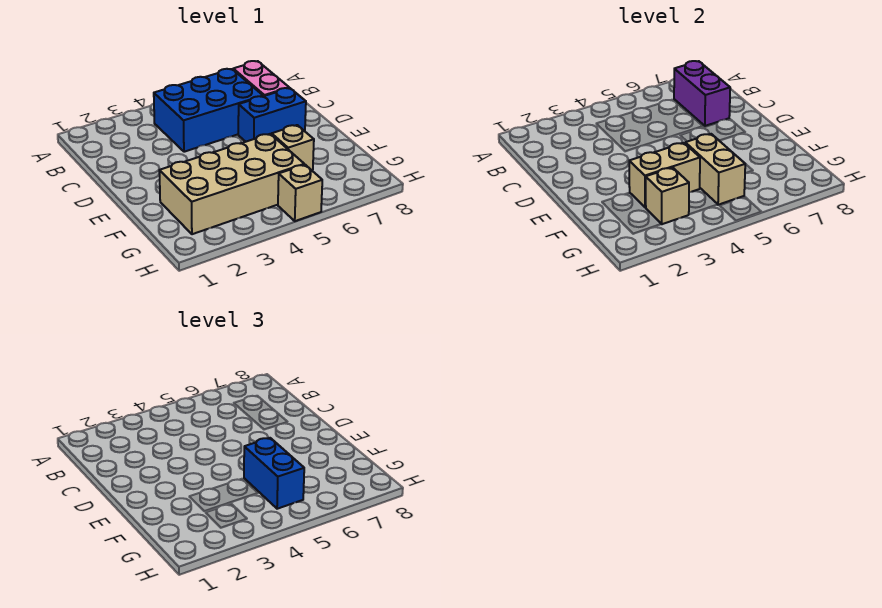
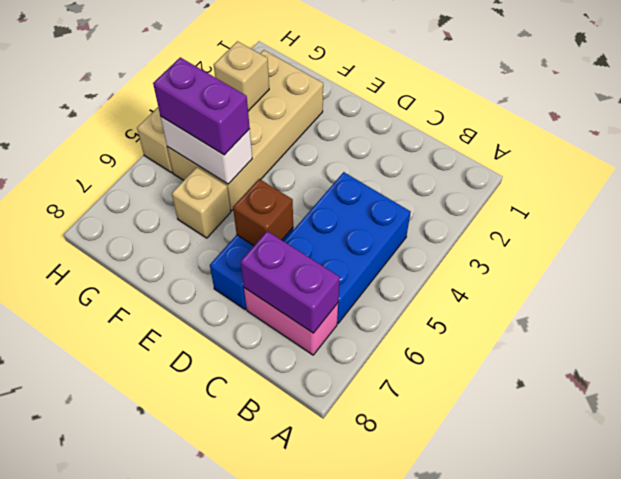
none -> brown 1x1 brick [233,179,293,245]
tan 1x2 brick [629,143,700,207] -> none
tan 1x2 brick [685,134,745,205] -> white 1x2 brick [161,117,252,184]
blue 1x2 brick [244,438,304,509] -> purple 1x2 brick [153,57,250,155]

